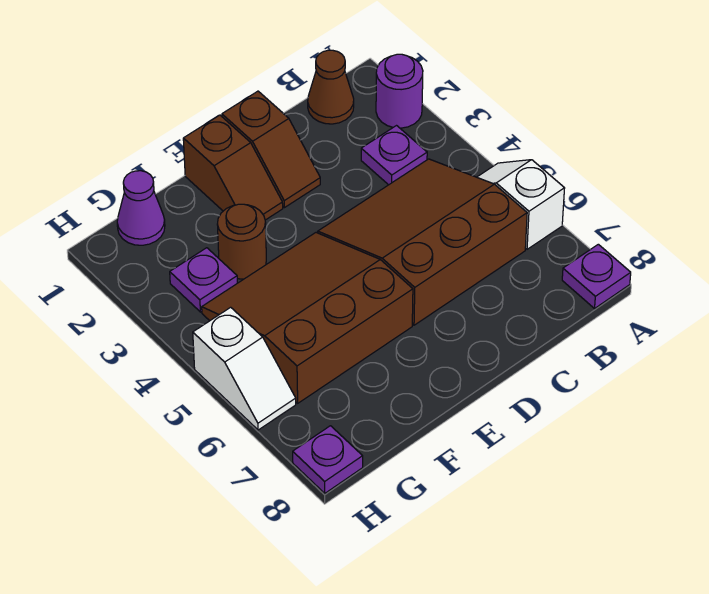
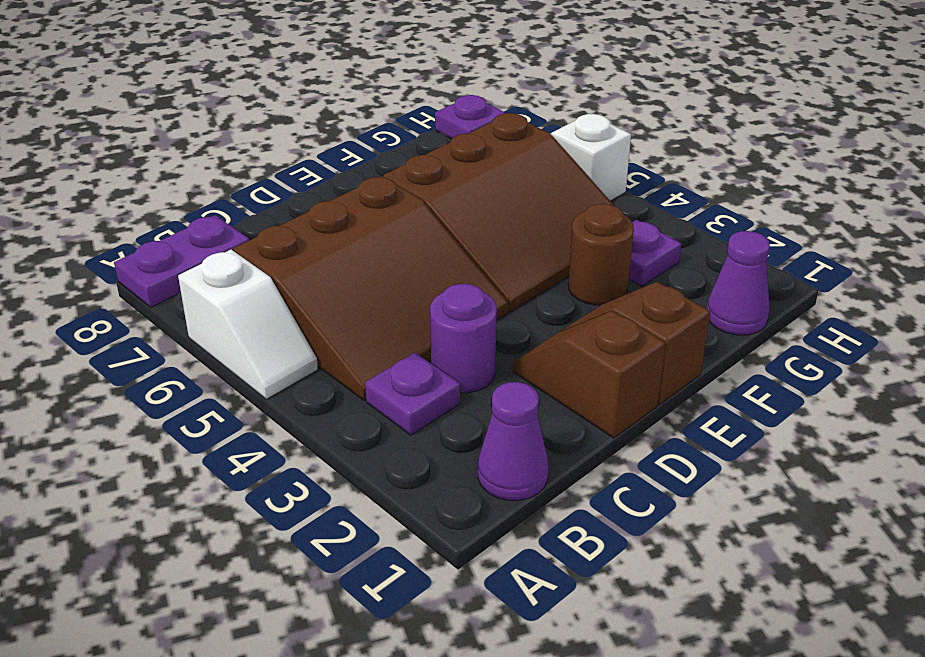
purple 1x1 round brick [376,54,423,128] -> purple 1x1 round brick moved to [430,284,497,393]
purple 1x1 plate [562,244,631,308] -> purple 1x2 plate [114,215,249,307]
brown 1x1 cone [308,50,354,124] -> purple 1x1 cone [478,382,548,500]

